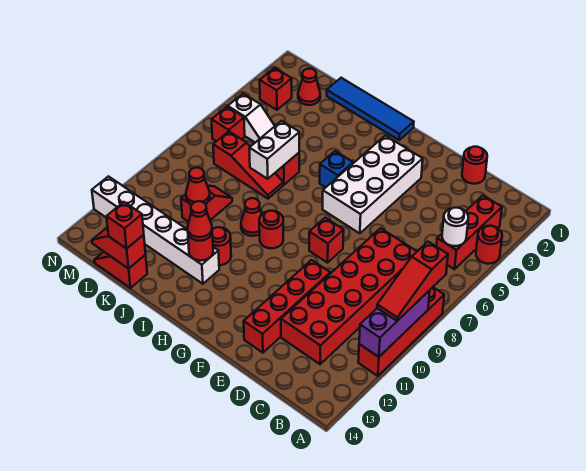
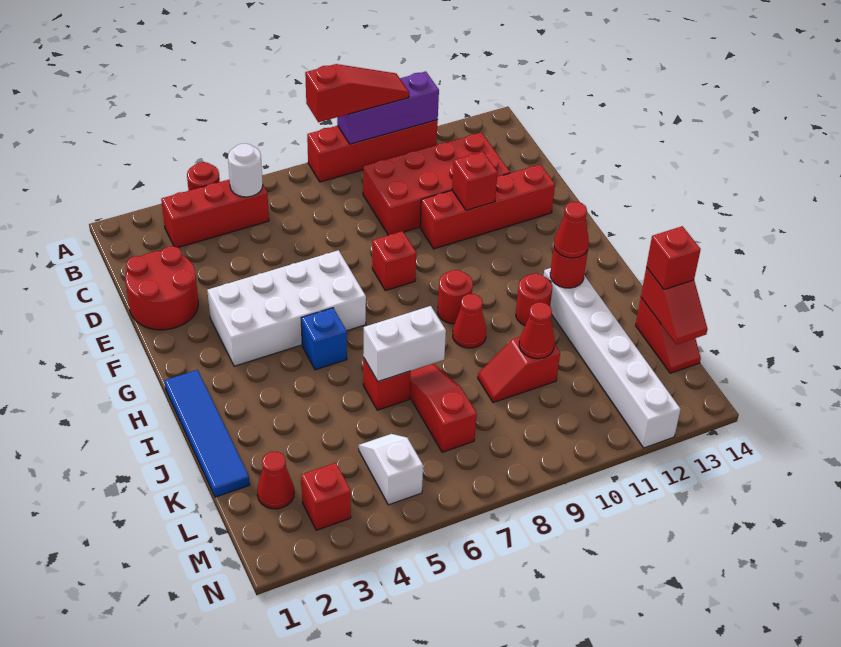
red 2x6 brick [281,228,417,364] -> red 2x4 brick [363,132,510,235]
red 1x1 round brick [462,147,487,184] -> red 2x2 round brick [125,246,198,330]
red 1x1 brick [212,107,245,141] -> red 1x1 brick moved to [452,152,498,210]

